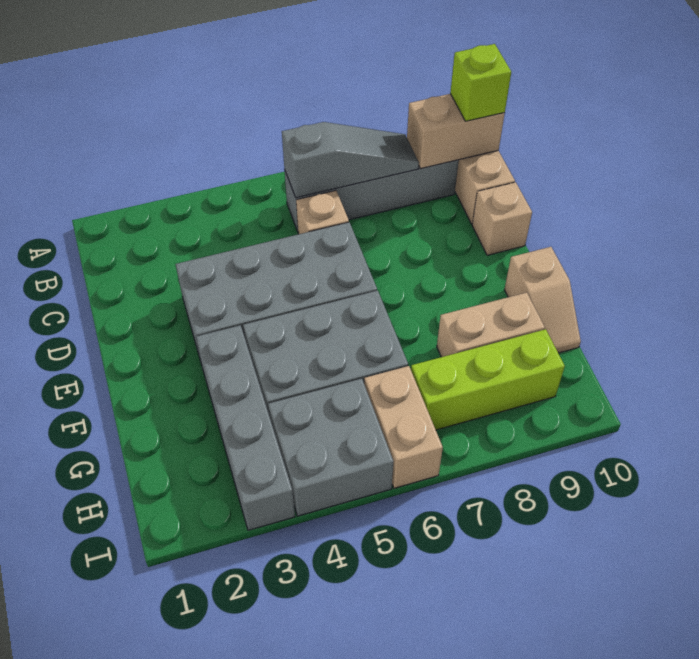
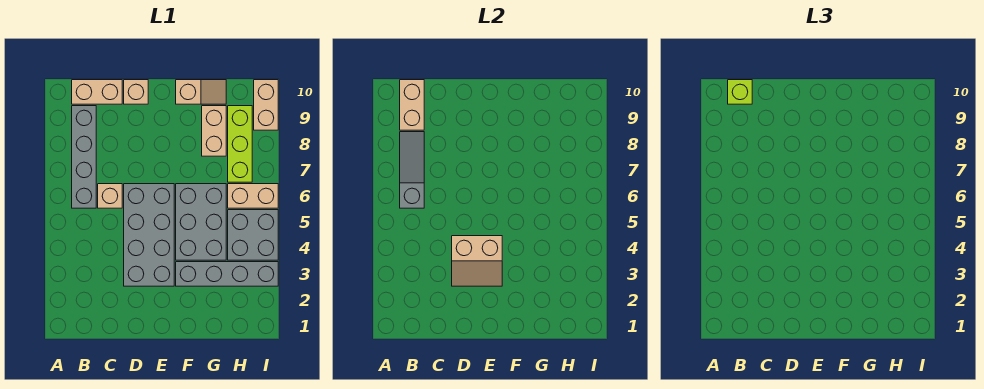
none -> tan 2x2 slope [452,236,502,286]
none -> tan 1x2 brick [254,80,278,130]

